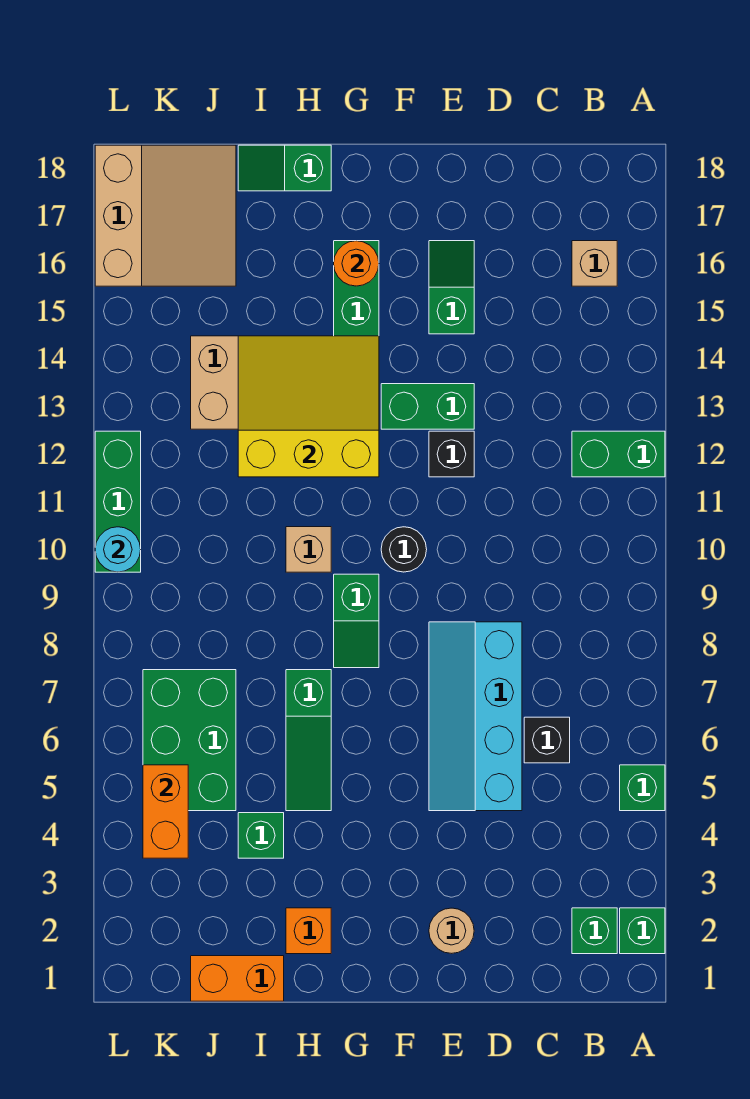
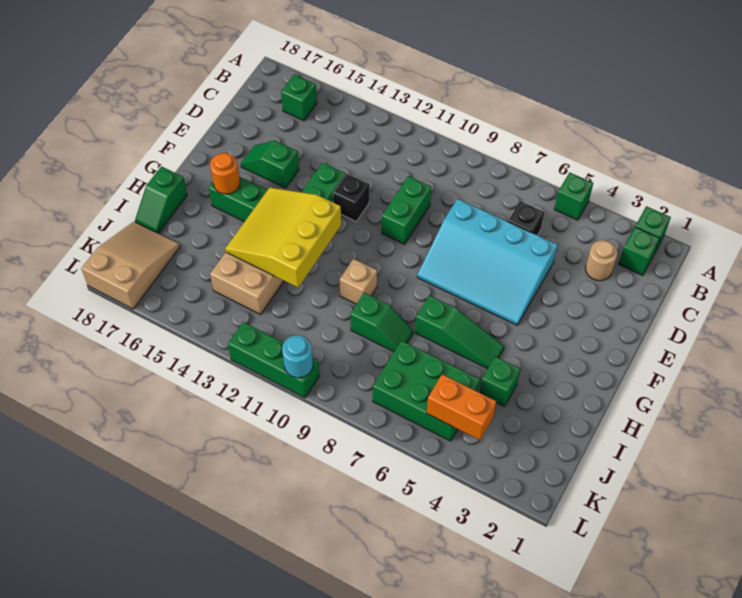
green 1x2 brick [572,431,665,477] -> green 1x2 brick moved to [382,176,431,244]
tan 1x1 brick [572,241,617,286] -> green 1x1 brick [281,75,317,121]
cyan 2x4 slope [429,622,522,811] -> cyan 3x4 slope [417,199,558,325]
tan 1x1 round brick [429,908,474,953] -> tan 1x1 round brick moved to [585,240,618,281]
black 1x1 round brick [381,527,427,572] -> none
green 1x2 slope [334,574,379,668] -> green 1x2 slope moved to [350,293,413,352]
orange 1x1 brick [286,908,331,954] -> none
orange 1x2 brick [191,956,284,1001] -> none
tan 3x3 slope [95,145,236,286] -> tan 2x3 slope [81,221,180,309]

